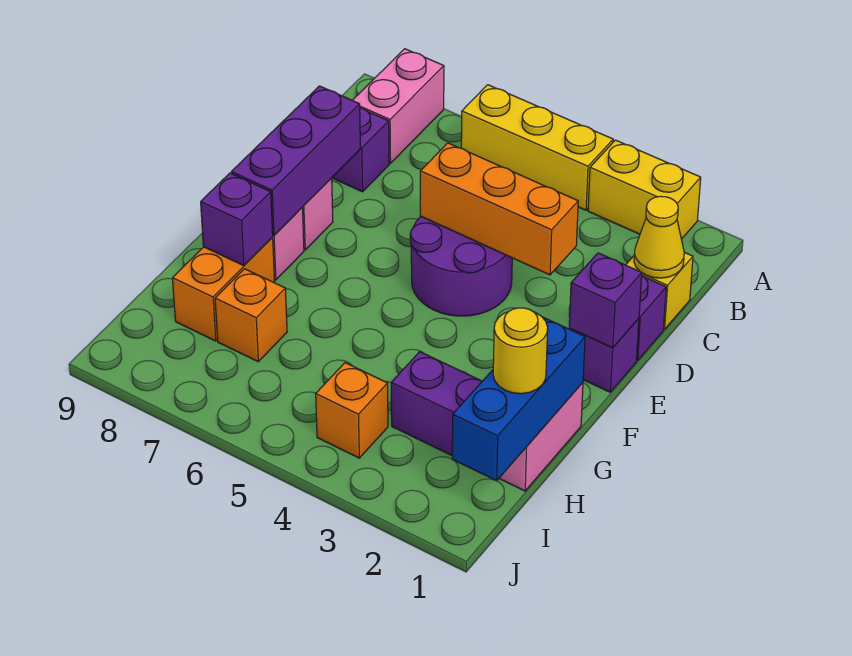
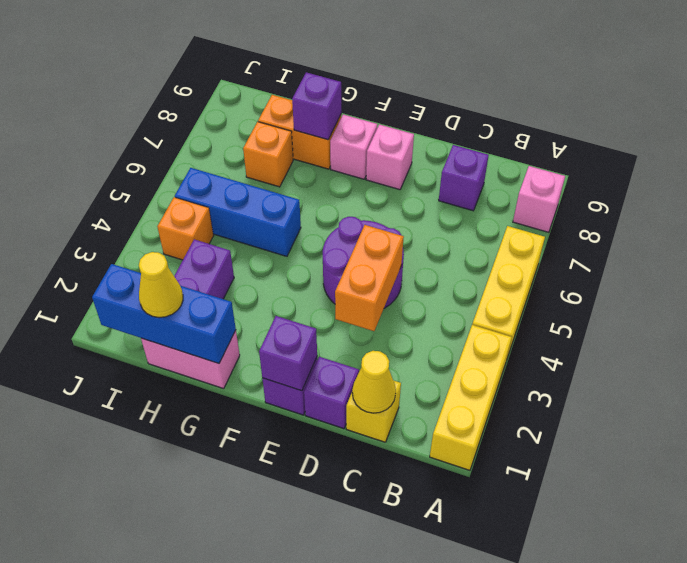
yellow 1x2 brick [588,140,701,239] -> yellow 1x3 brick [430,325,512,470]
pink 1x2 brick [352,49,444,163] -> pink 1x1 brick [513,166,565,232]
orange 1x3 brick [420,143,578,275] -> orange 1x2 brick [335,225,404,331]
purple 1x3 brick [231,86,360,235] -> none
none -> blue 1x3 brick [175,168,301,256]
yellow 1x1 round brick [493,308,548,394] -> yellow 1x1 cone [139,252,183,317]

